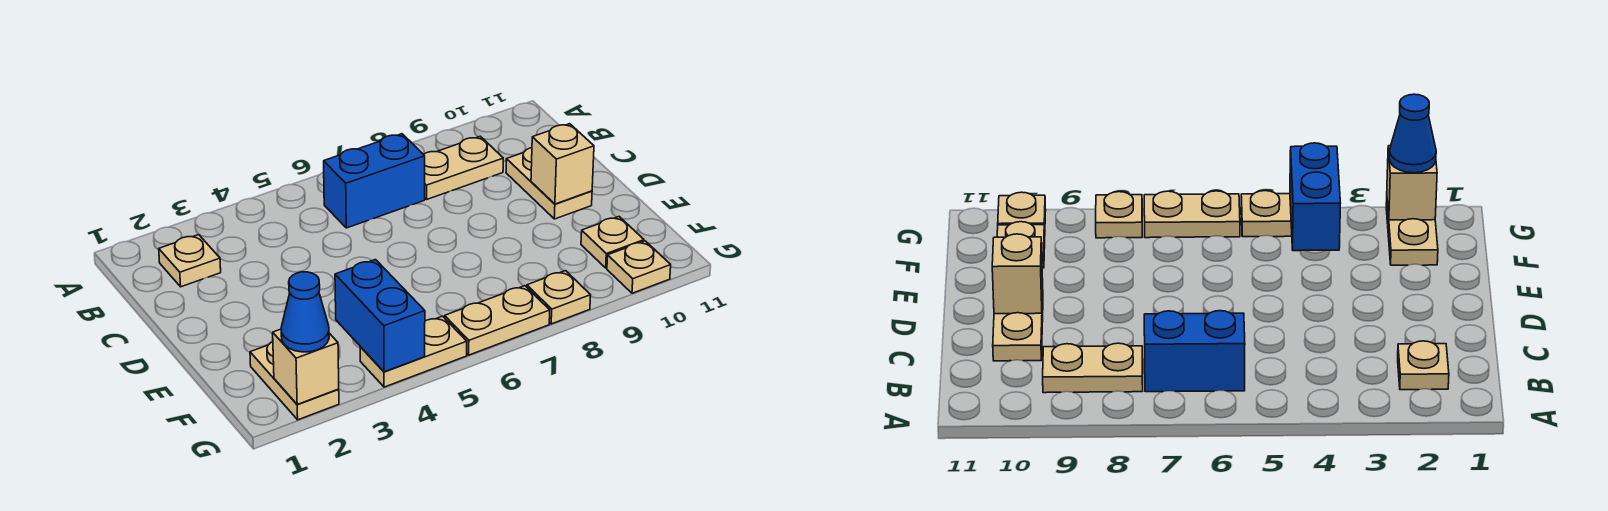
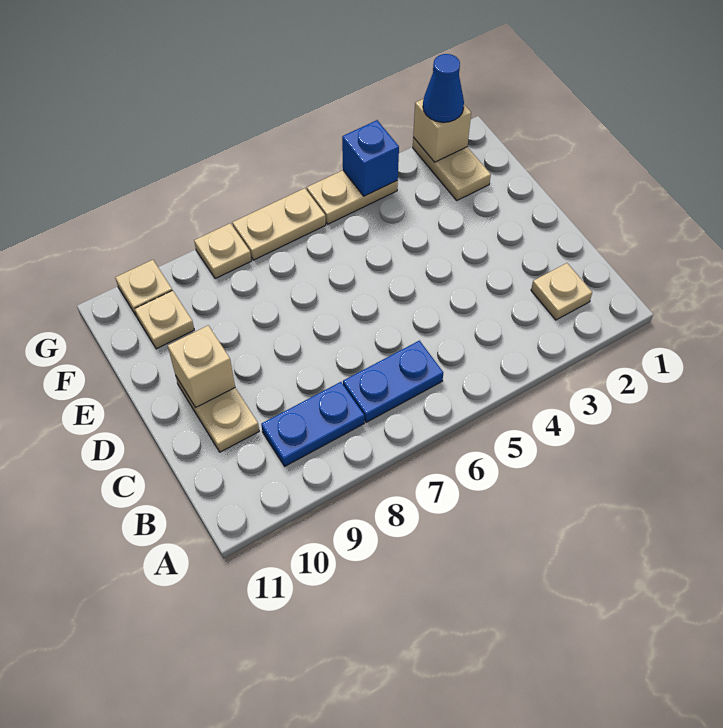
blue 1x2 brick [324,134,425,228] -> blue 1x2 plate [343,341,443,422]
tan 1x2 plate [423,136,503,199] -> blue 1x2 plate [261,382,364,466]
blue 1x2 brick [335,260,425,372] -> blue 1x1 brick [342,120,399,196]

